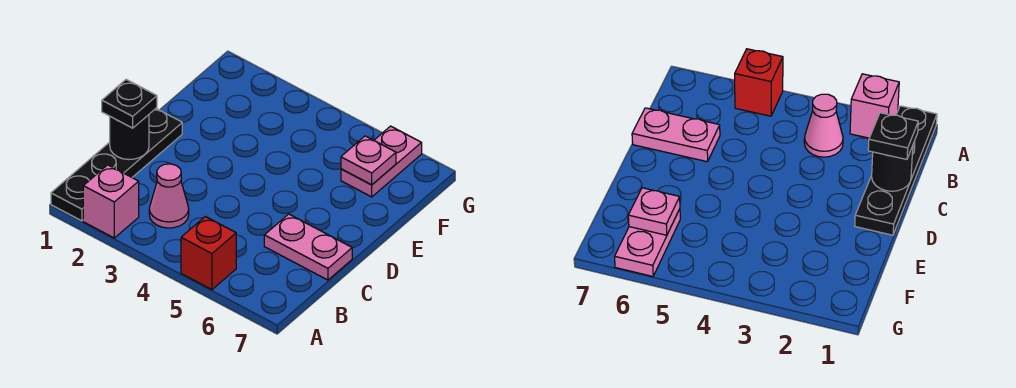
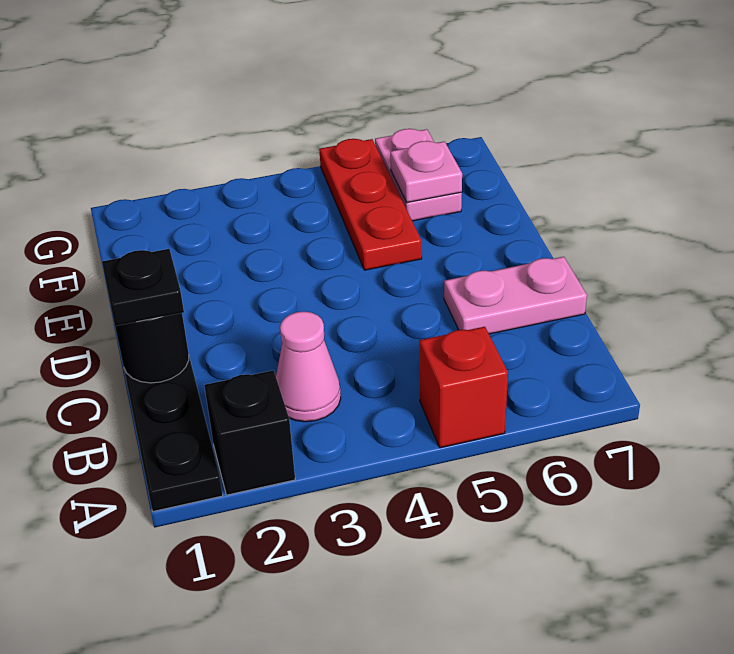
pink 1x1 brick [83,165,139,238] -> black 1x1 brick [204,370,295,495]
none -> red 1x3 plate [319,139,422,270]

